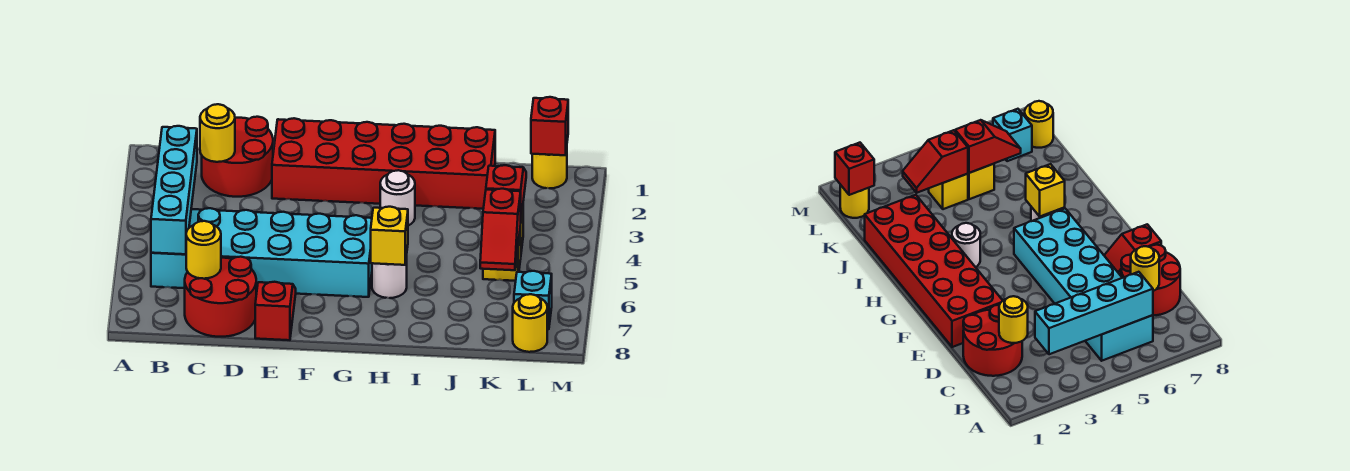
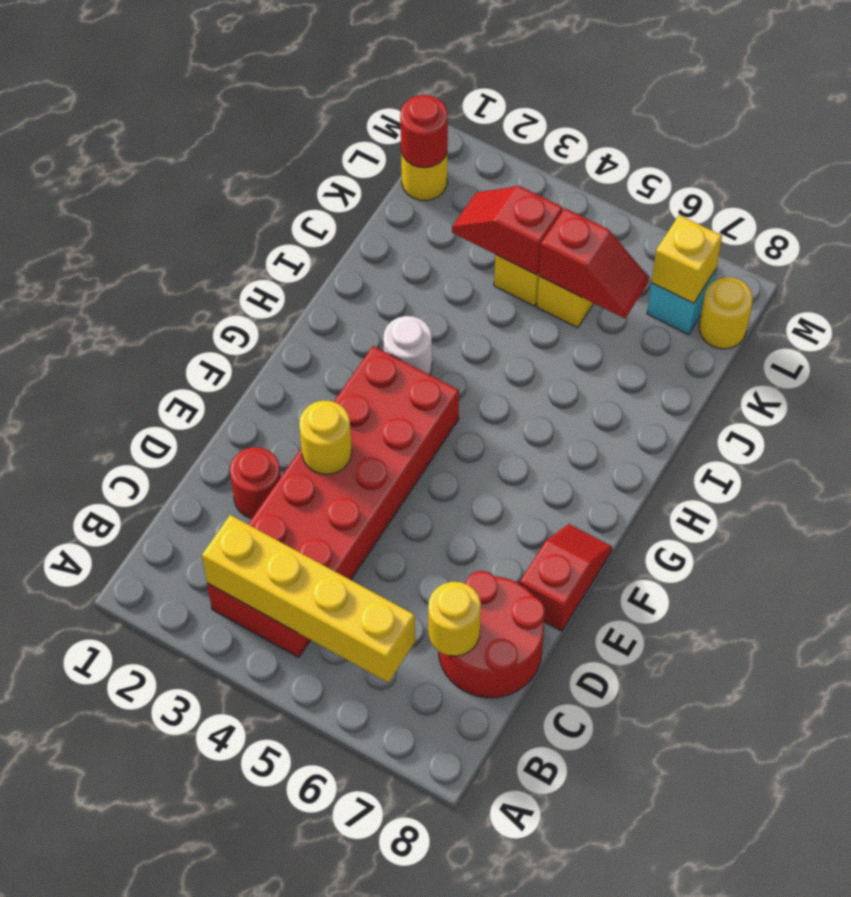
cyan 1x4 brick [151,126,197,254] -> yellow 1x4 brick [202,515,415,682]
cyan 2x6 brick [151,208,372,297] -> none
red 2x2 round brick [202,117,273,197] -> red 1x1 round brick [230,447,281,518]
yellow 1x1 round brick [200,104,235,162] -> yellow 1x1 round brick moved to [299,401,352,474]
red 2x6 brick [272,118,495,209] -> red 2x6 brick moved to [207,346,459,657]
red 1x2 slope [255,282,296,340] -> red 1x2 slope turned to [520,524,612,631]
white 1x1 round brick [372,256,407,298] -> none
yellow 1x1 brick [371,207,408,265] -> yellow 1x1 brick moved to [652,215,722,303]
red 1x1 brick [531,97,568,155] -> red 1x1 round brick [400,95,448,168]

